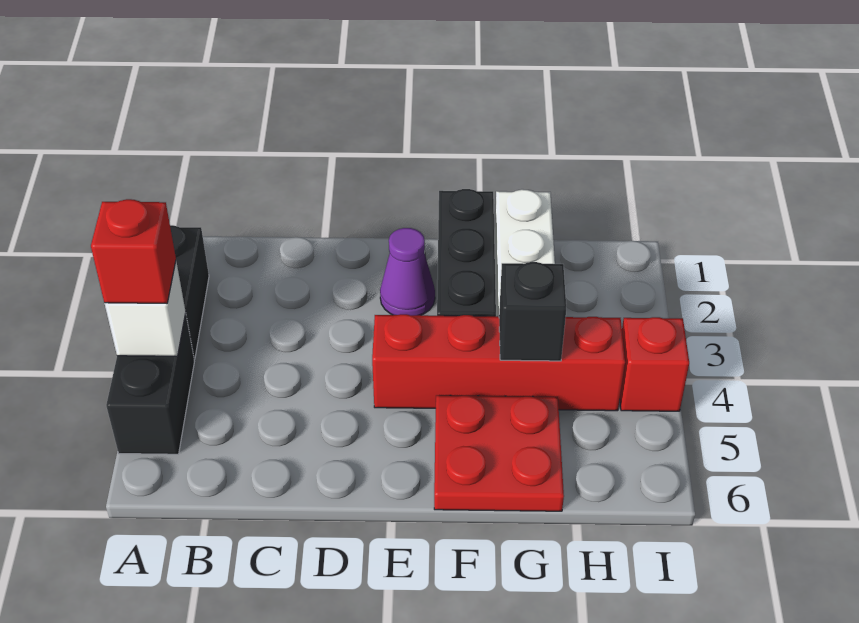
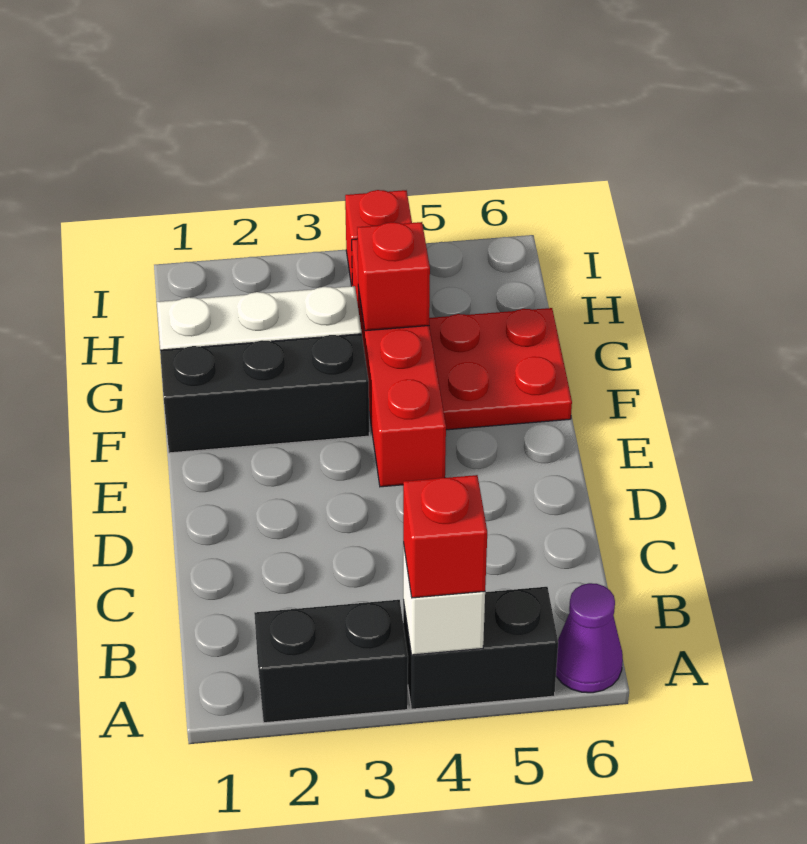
purple 1x1 cone [380,228,435,315] -> purple 1x1 cone moved to [556,583,623,693]
black 1x1 brick [499,262,566,361] -> red 1x1 brick [357,222,430,331]

